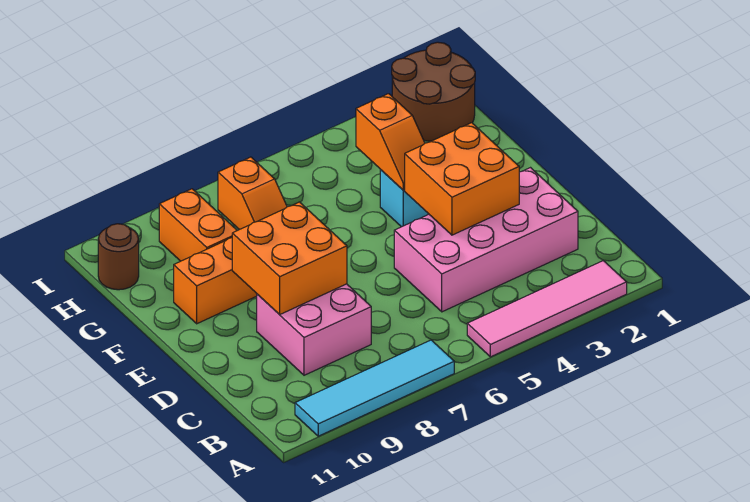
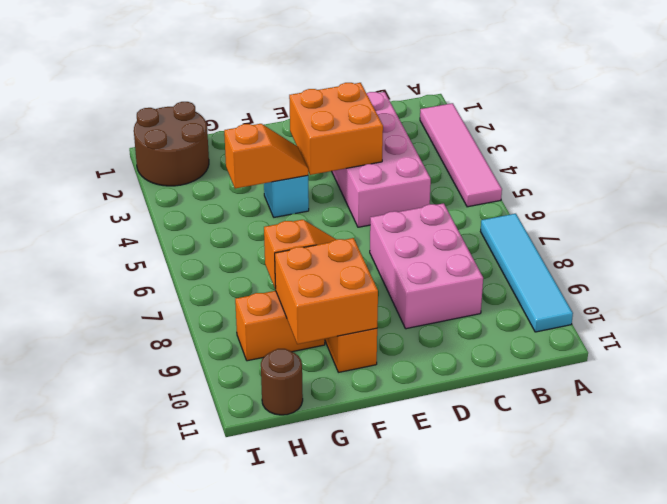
pink 2x2 brick [257,284,371,375] -> pink 2x3 brick [370,203,483,329]
orange 2x2 brick [232,202,347,315] -> orange 2x2 brick moved to [275,238,378,344]

